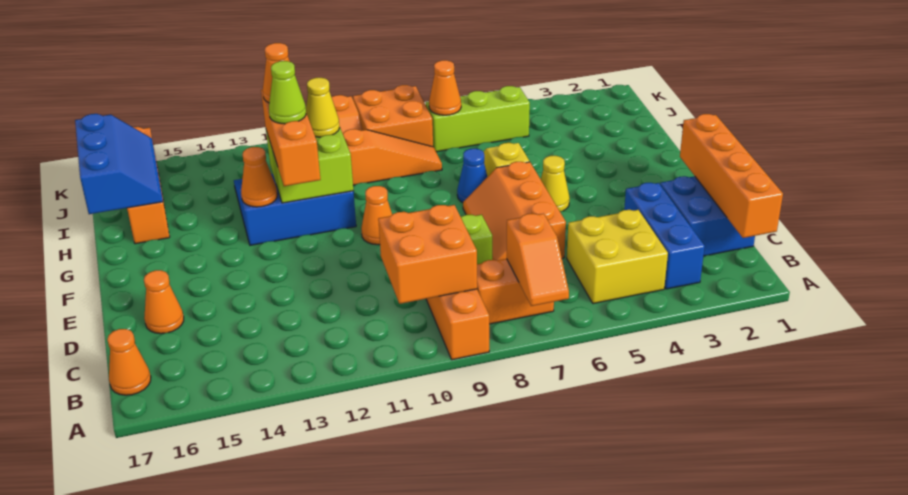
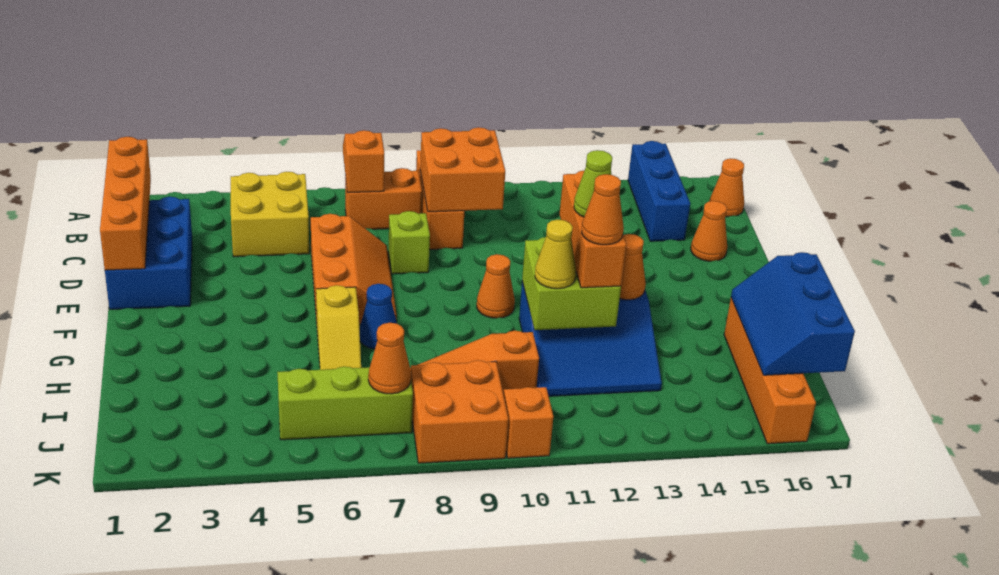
blue 1x3 brick [624,183,705,289] -> blue 1x3 brick moved to [628,141,690,241]
blue 2x2 brick [660,176,755,256] -> blue 2x3 brick [105,197,192,309]
yellow 1x1 cone [541,155,570,211] -> none

